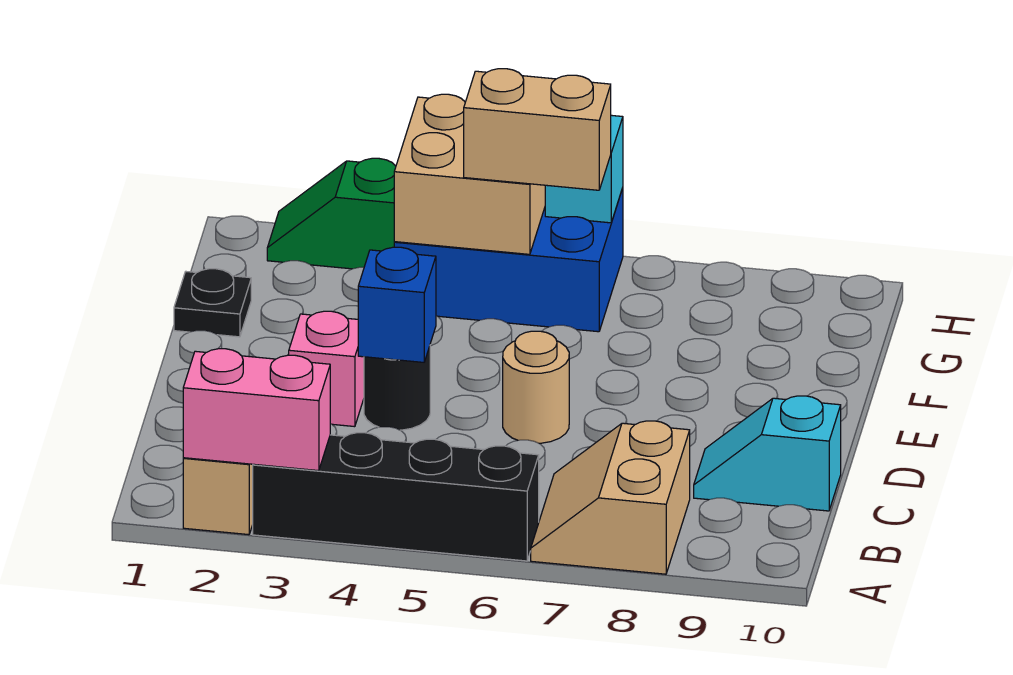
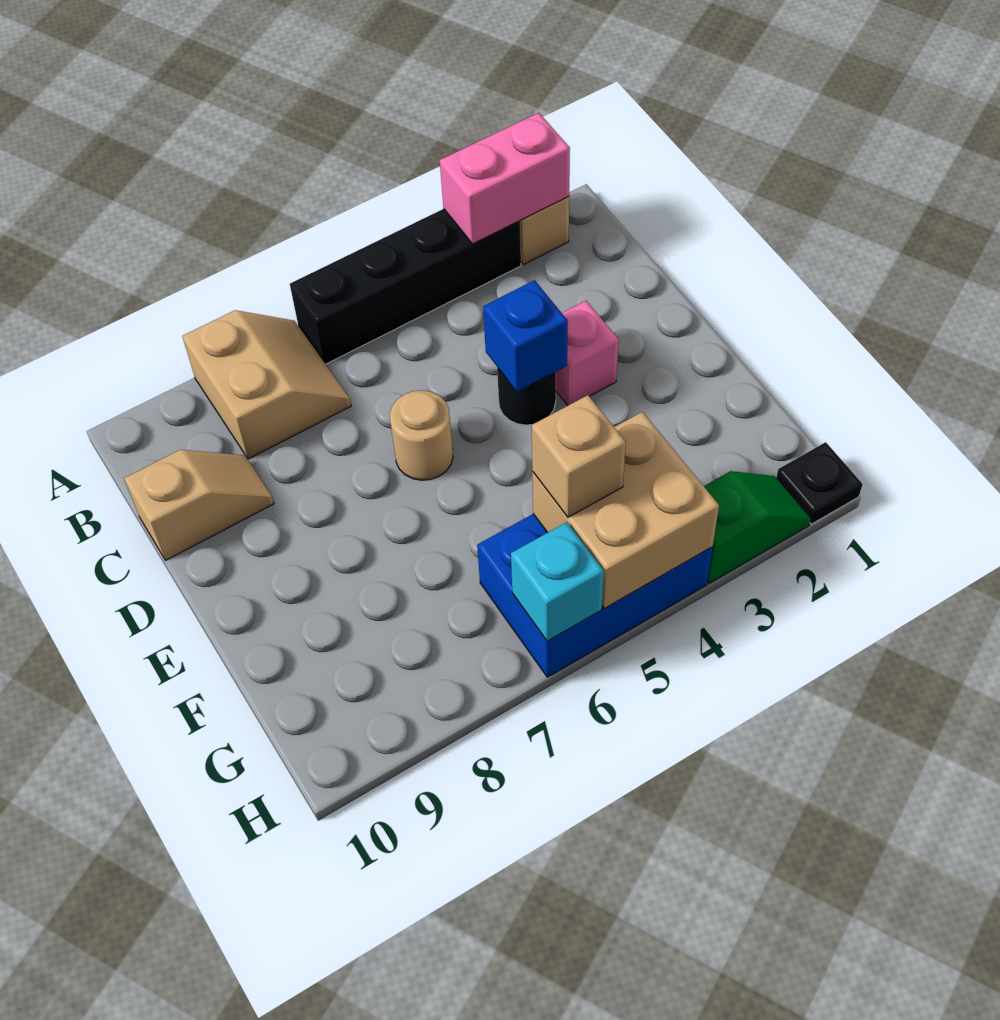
cyan 1x2 slope [694,396,841,511] -> tan 1x2 slope [124,450,274,560]
black 1x1 plate [174,269,251,337] -> black 1x1 plate moved to [776,442,863,524]
tan 1x2 brick [464,69,611,190] -> tan 1x1 brick [532,395,626,517]

